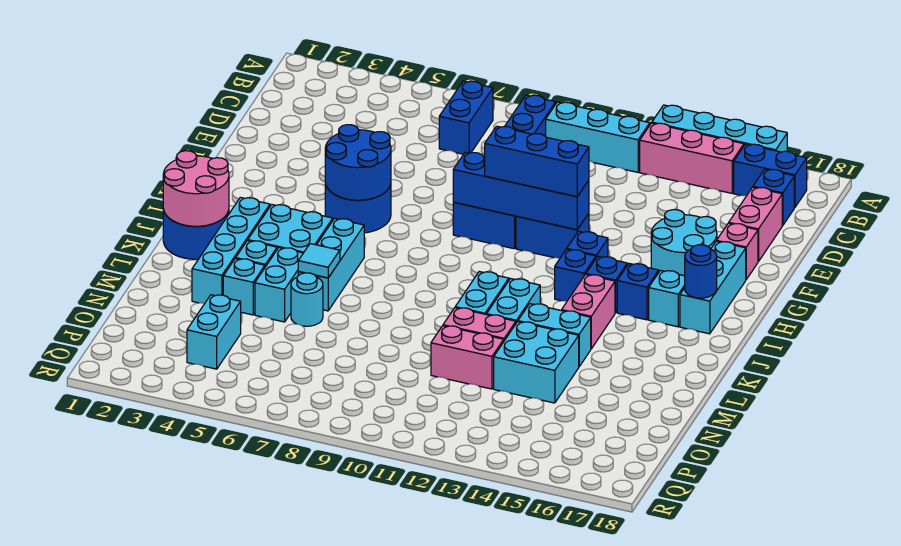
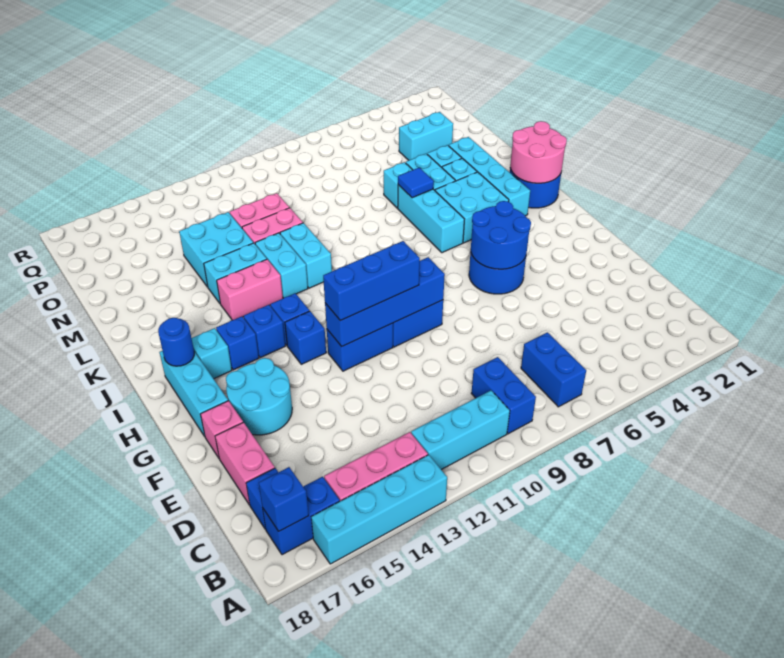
none -> blue 1x1 brick [259,467,309,531]
pink 1x2 brick [562,275,615,349] -> pink 1x2 brick turned to [217,259,283,320]
cyan 1x1 tile [298,244,340,278] -> blue 1x1 tile [398,168,434,198]
cyan 1x1 round brick [291,273,323,326] -> cyan 1x1 brick [384,162,412,208]
cyan 1x2 brick [187,295,241,369] -> cyan 1x2 brick turned to [399,112,453,160]

